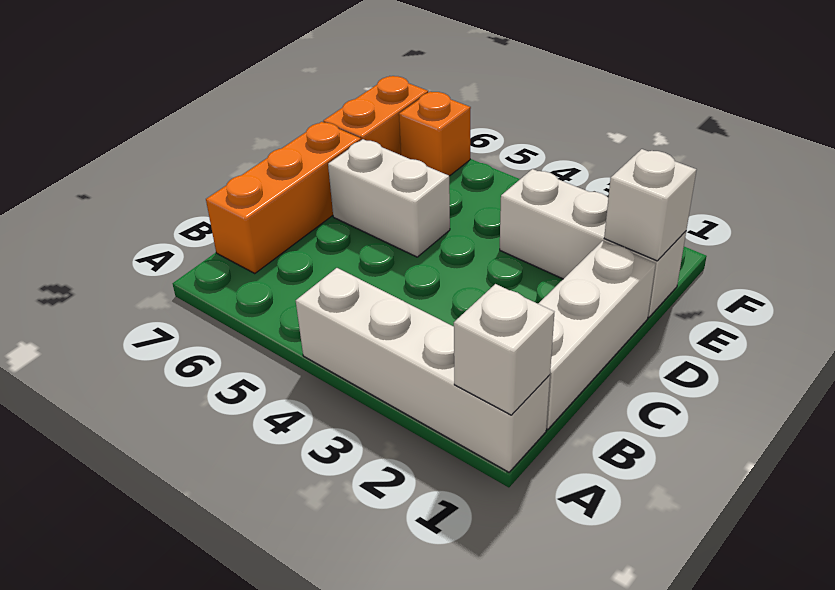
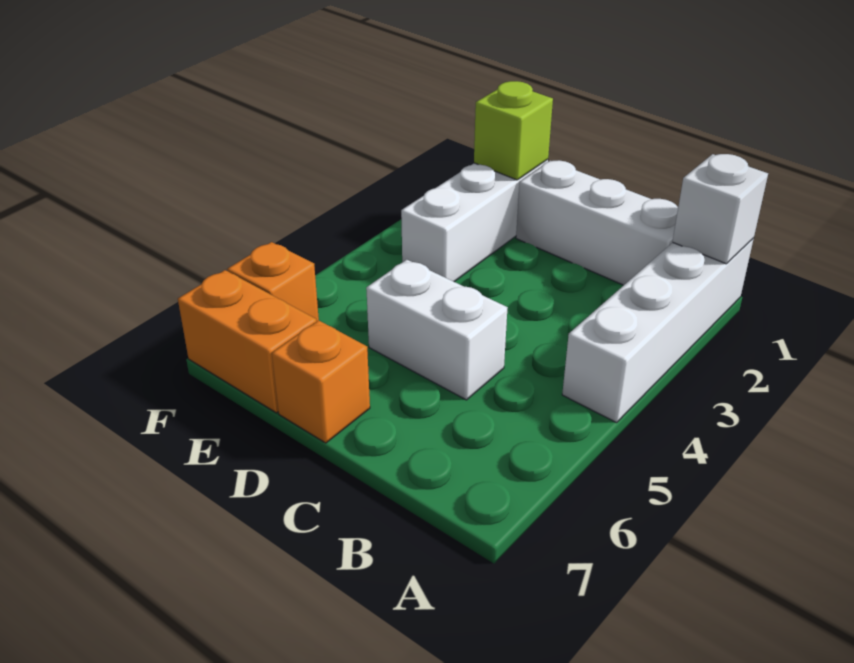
orange 1x3 brick [206,122,361,274] -> orange 1x1 brick [272,320,370,443]
white 1x2 brick [328,139,450,257] -> white 1x2 brick turned to [366,260,508,400]
white 1x1 brick [604,149,696,261] -> lime 1x1 brick [474,81,553,180]

